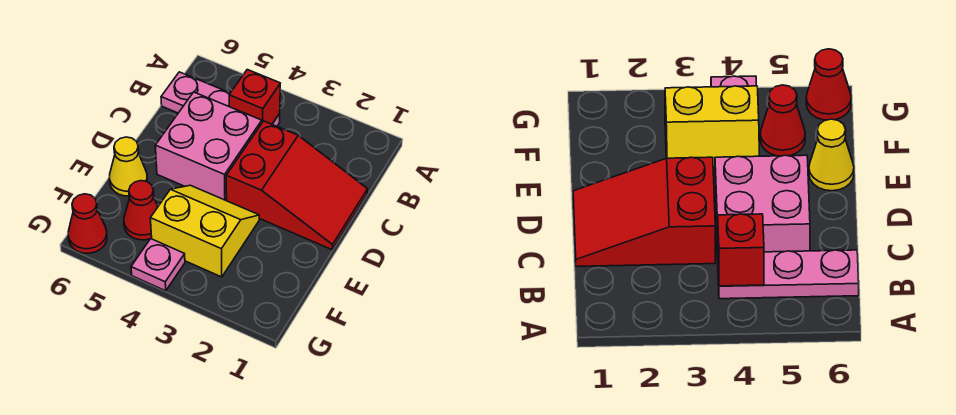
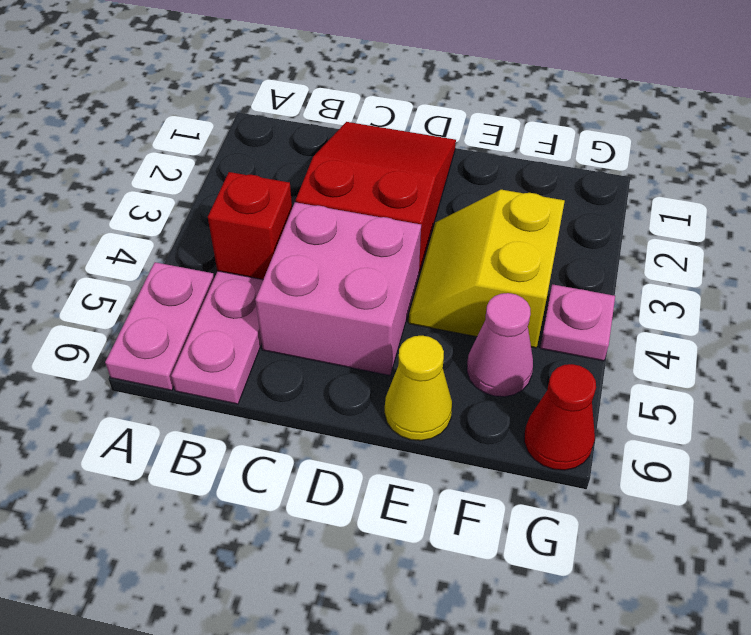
none -> pink 1x2 plate [105,262,214,390]
red 1x1 cone [124,181,158,240] -> pink 1x1 cone [467,293,533,397]

